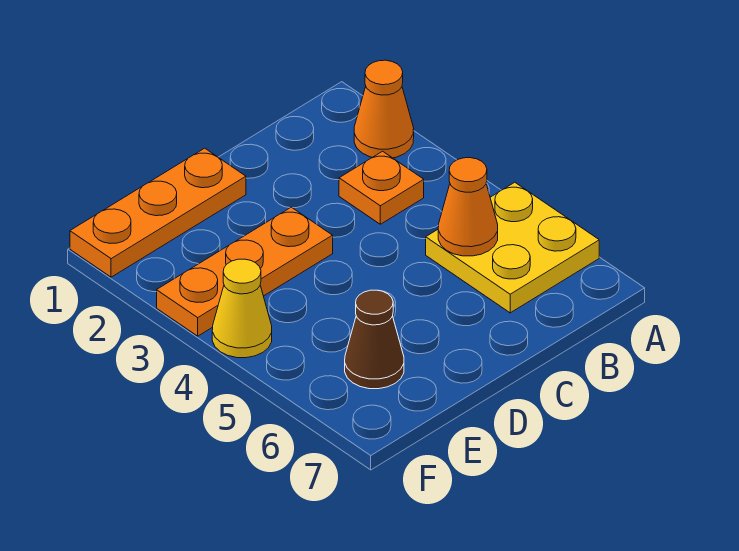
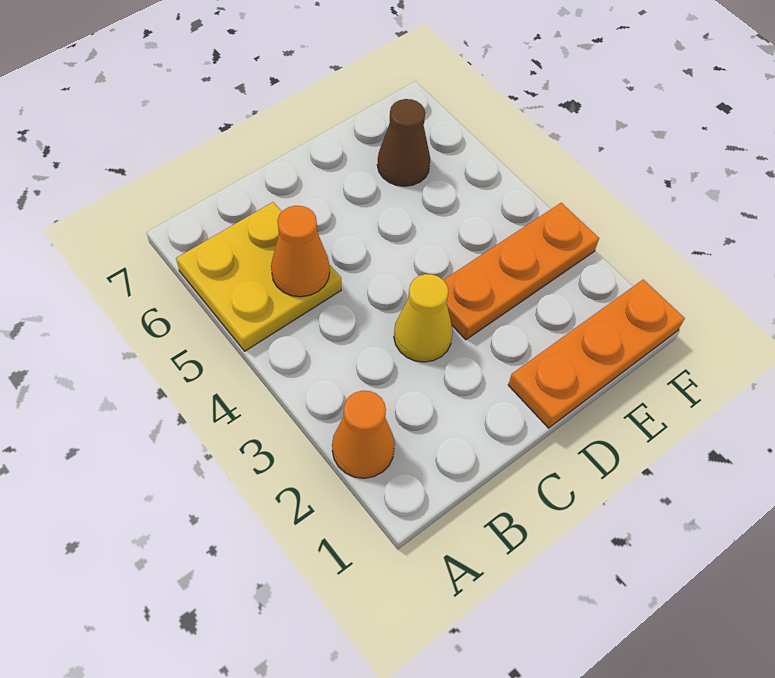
orange 1x1 plate [339,151,424,224] -> none
yellow 1x1 cone [212,259,272,358] -> yellow 1x1 cone moved to [394,274,453,362]

